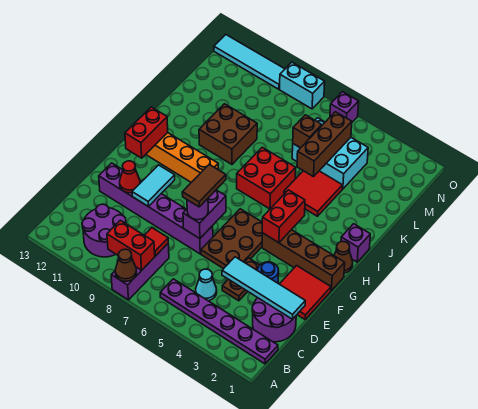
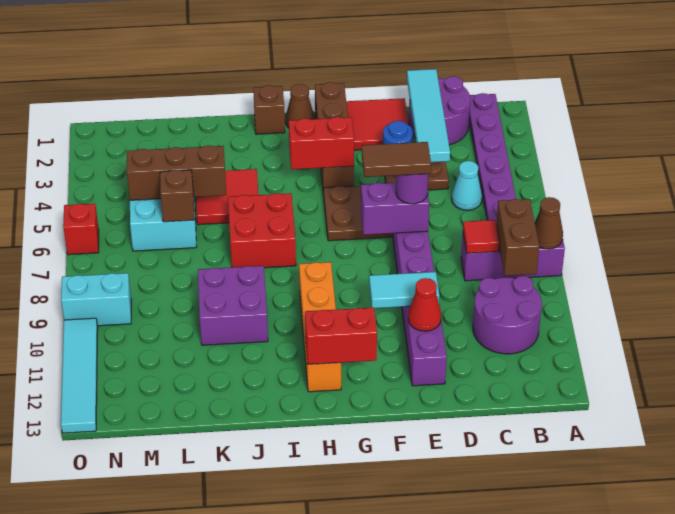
red 1x2 brick [107,220,155,270] -> brown 1x2 brick [496,199,539,276]
purple 1x1 brick [341,224,370,262] -> brown 1x1 brick [253,85,285,134]
brown 2x2 brick [199,104,257,164] -> purple 2x2 brick [198,266,268,345]
purple 1x1 brick [330,92,359,122] -> red 1x1 brick [63,203,99,255]
cyan 1x2 brick [280,62,325,109] -> cyan 1x2 brick turned to [61,273,131,326]

